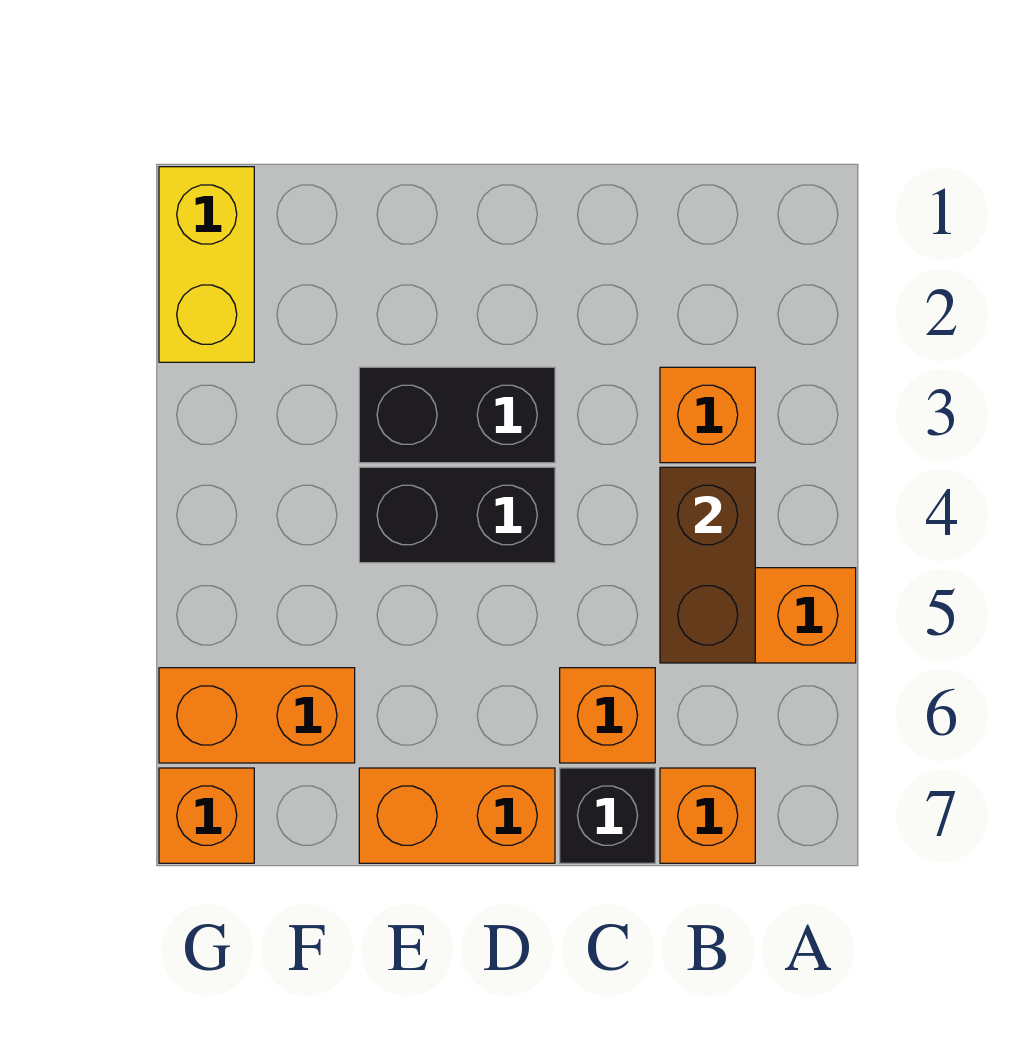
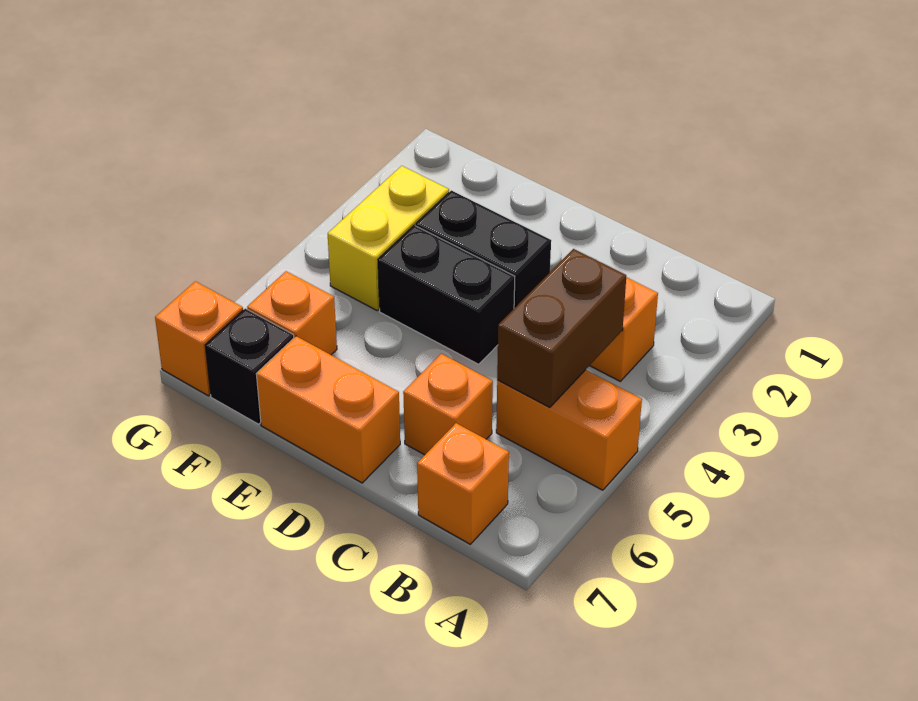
black 1x1 brick [560,768,655,863] -> black 1x1 brick moved to [205,308,294,424]
orange 1x2 brick [159,668,355,763] -> orange 1x1 brick [247,271,337,355]
yellow 1x2 brick [159,167,254,362] -> yellow 1x2 brick moved to [328,166,449,310]

